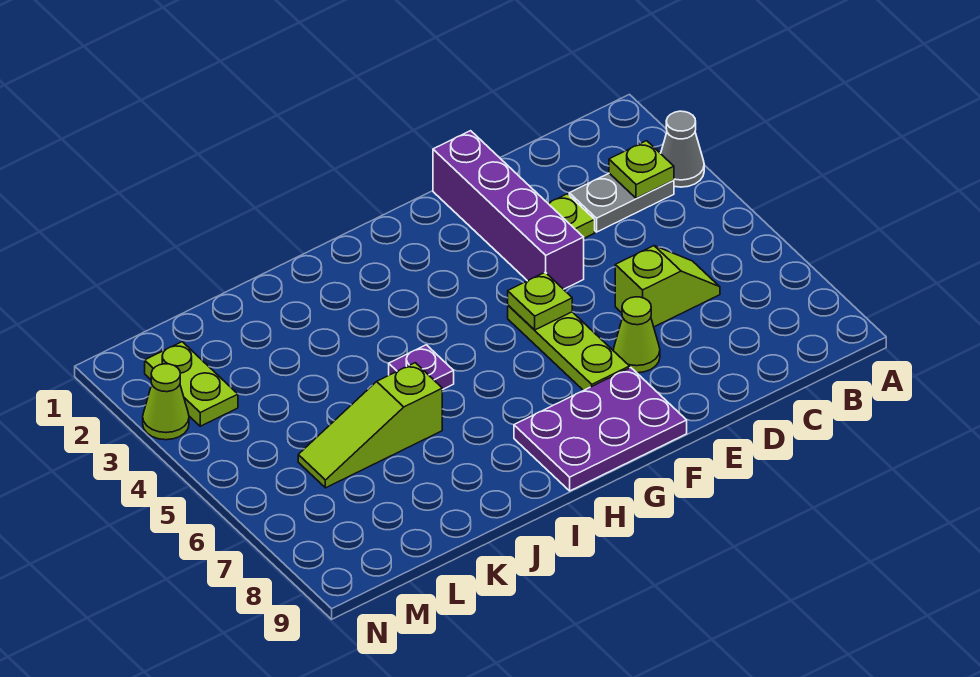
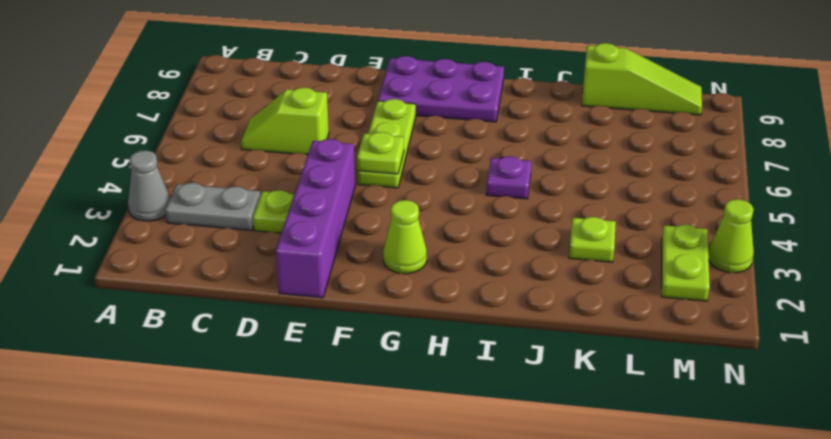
lime 1x1 plate [609,141,674,199] -> lime 1x1 plate moved to [569,217,616,262]
lime 1x1 cone [613,297,660,373] -> lime 1x1 cone moved to [383,200,427,274]
lime 1x3 slope [298,363,442,488] -> lime 1x3 slope moved to [582,43,702,115]

